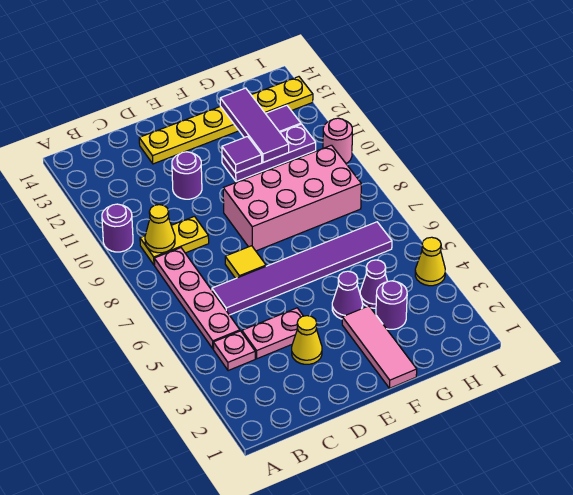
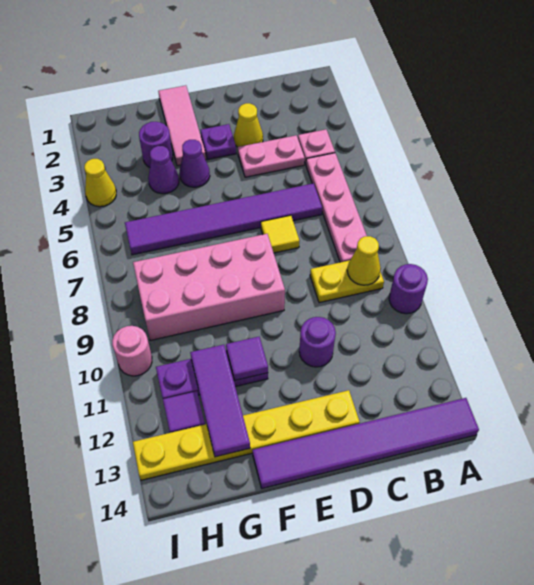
none -> purple 1x6 tile [253,398,479,488]
none -> purple 1x1 plate [201,124,236,159]

